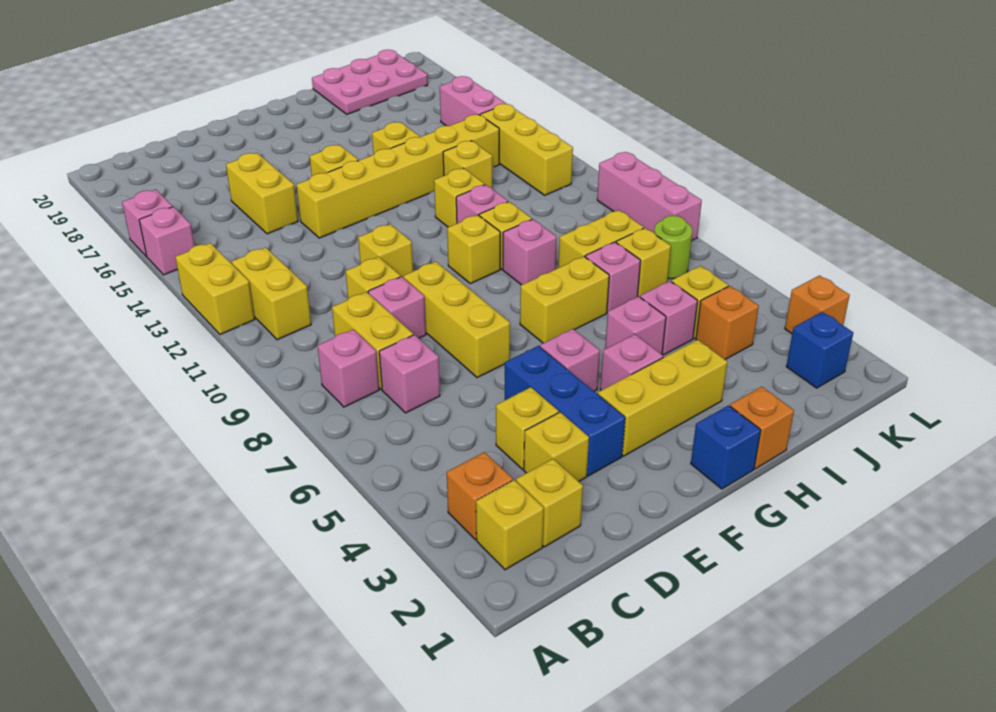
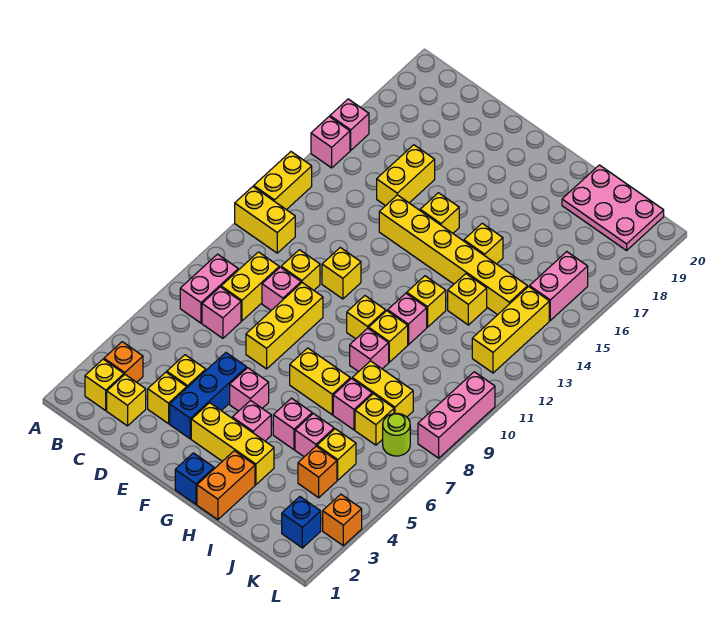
pink 1x1 brick [318,329,379,407] -> pink 1x2 brick [180,254,238,323]
yellow 1x2 brick [232,248,311,340] -> yellow 1x2 brick turned to [235,187,295,253]
orange 1x1 brick [730,387,794,469] -> orange 1x2 brick [197,451,255,520]

